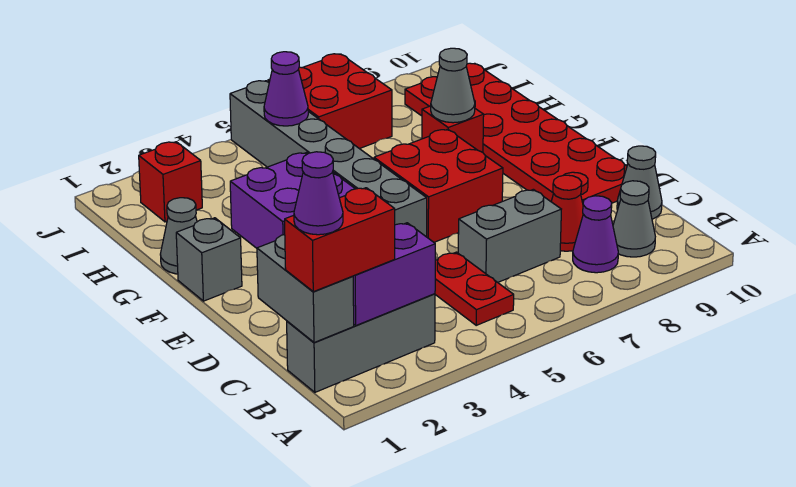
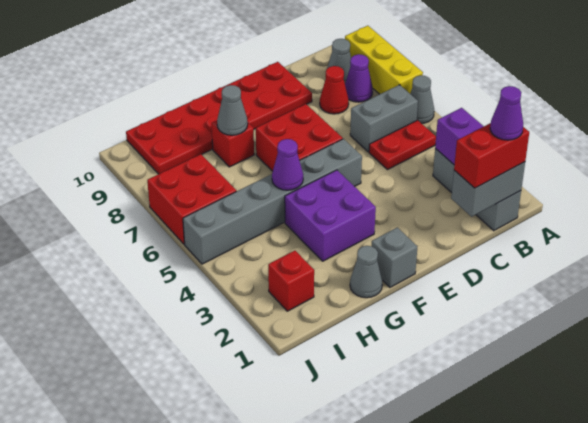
none -> yellow 1x3 brick [345,26,423,94]
red 1x2 brick [285,188,395,292] -> red 1x2 brick turned to [454,123,529,188]
grey 1x2 brick [458,189,561,282] -> grey 1x2 brick turned to [350,85,418,152]
grey 1x1 cone [617,146,662,219] -> grey 1x1 cone moved to [410,75,434,123]
purple 1x1 cone [264,52,308,126] -> purple 1x1 cone moved to [272,139,303,190]

